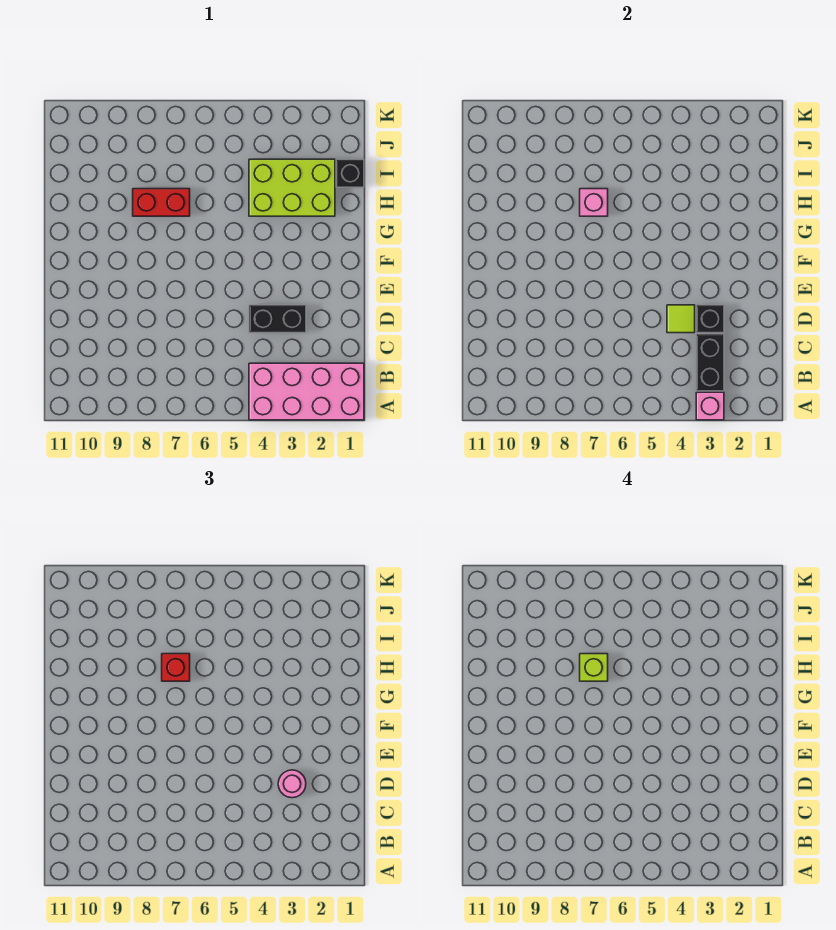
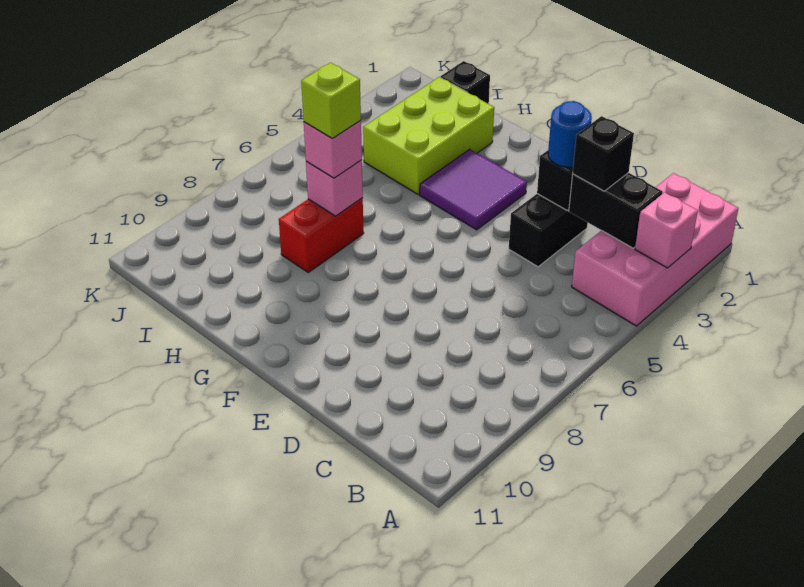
none -> black 1x1 brick [573,116,634,191]
pink 1x1 round brick [278,770,306,798] -> blue 1x1 round brick [548,101,592,167]
lime 1x1 tile [667,305,695,333] -> none
none -> purple 2x2 tile [420,149,527,230]
red 1x1 brick [162,654,190,681] -> pink 1x1 brick [304,121,362,178]

